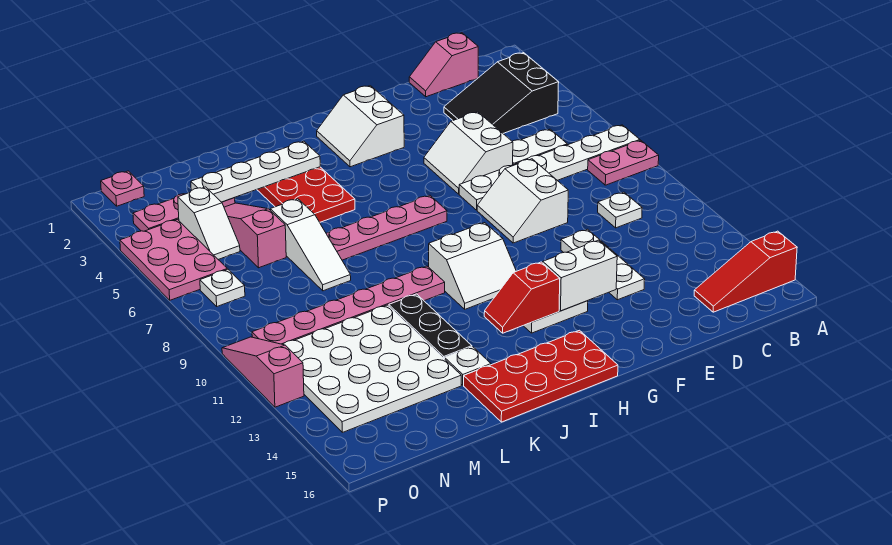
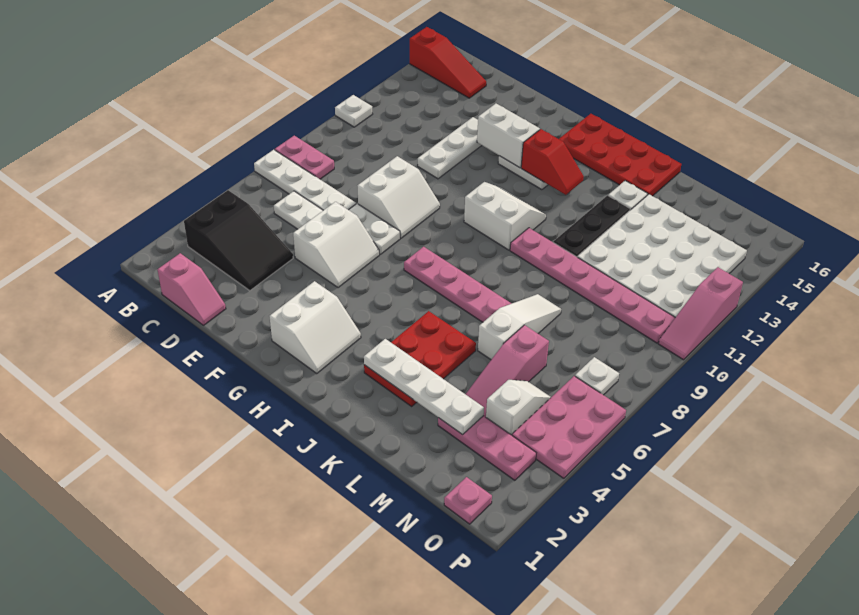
white 1x1 plate [598,192,642,228] -> white 1x1 plate moved to [335,95,372,127]

